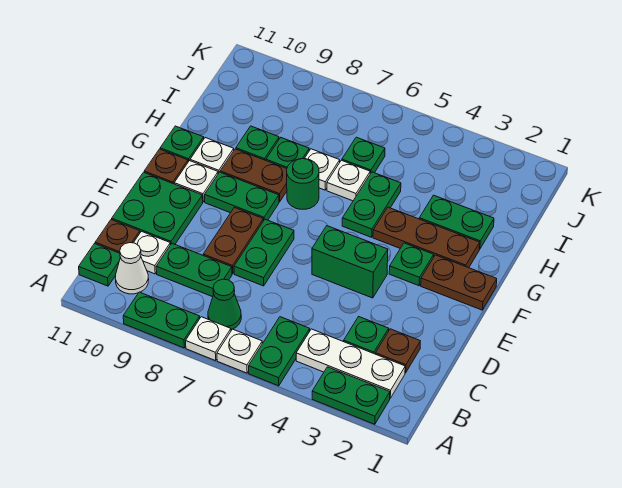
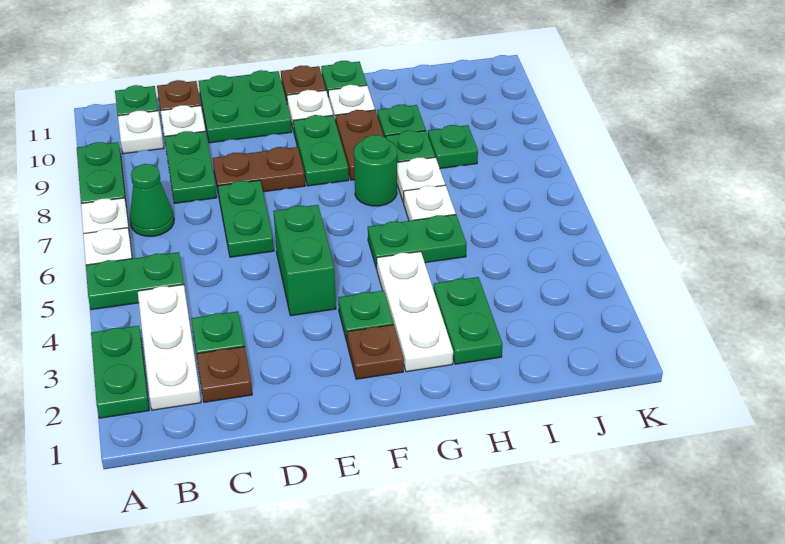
white 1x1 cone [115,243,149,294] -> white 1x1 plate [118,111,164,154]
green 1x2 plate [234,219,294,286] -> green 1x2 plate turned to [218,180,274,257]
brown 1x2 plate [421,255,497,310] -> brown 1x1 plate [347,325,404,379]
brown 1x3 plate [373,207,480,268] -> white 1x3 plate [377,251,453,372]
green 1x1 plate [342,137,385,174] -> green 1x1 plate moved to [428,125,478,169]

